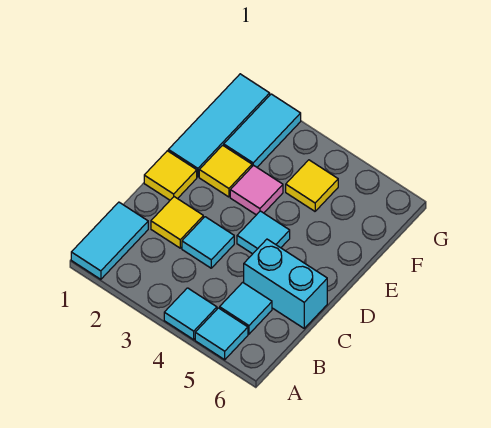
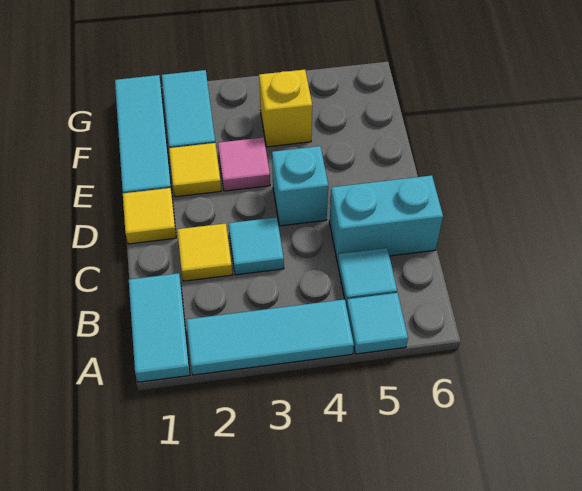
cyan 1x1 tile [164,288,217,340] -> cyan 1x3 tile [186,299,354,375]
cyan 1x1 tile [237,211,290,254] -> cyan 1x1 brick [272,146,328,226]
yellow 1x1 tile [286,160,338,211] -> yellow 1x1 brick [259,70,312,147]

